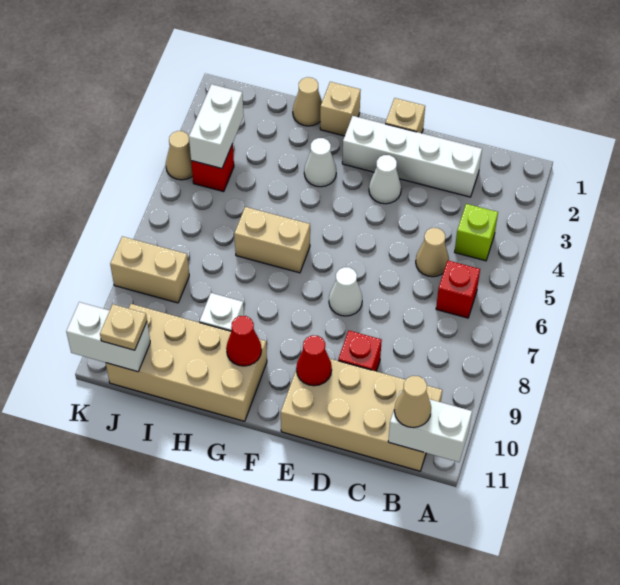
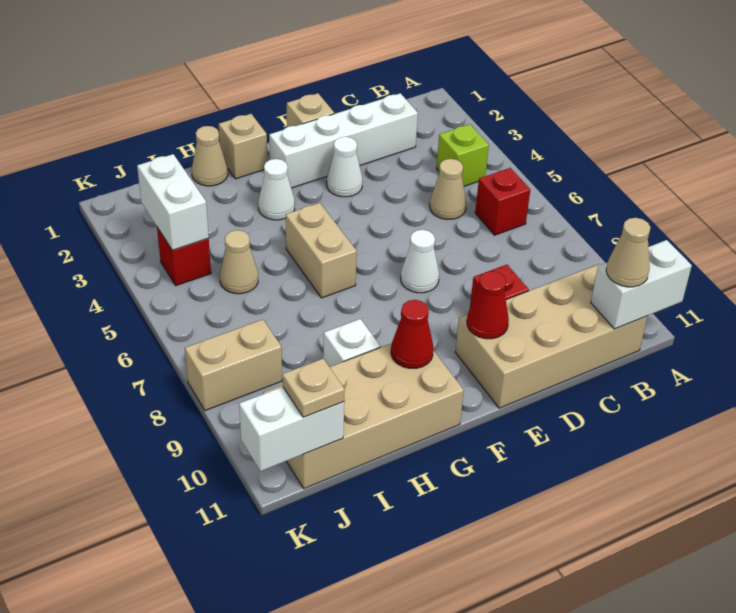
tan 1x2 brick [234,207,310,273] -> tan 1x2 brick turned to [286,203,357,298]
tan 1x1 cone [166,131,193,180] -> tan 1x1 cone moved to [220,230,258,294]

